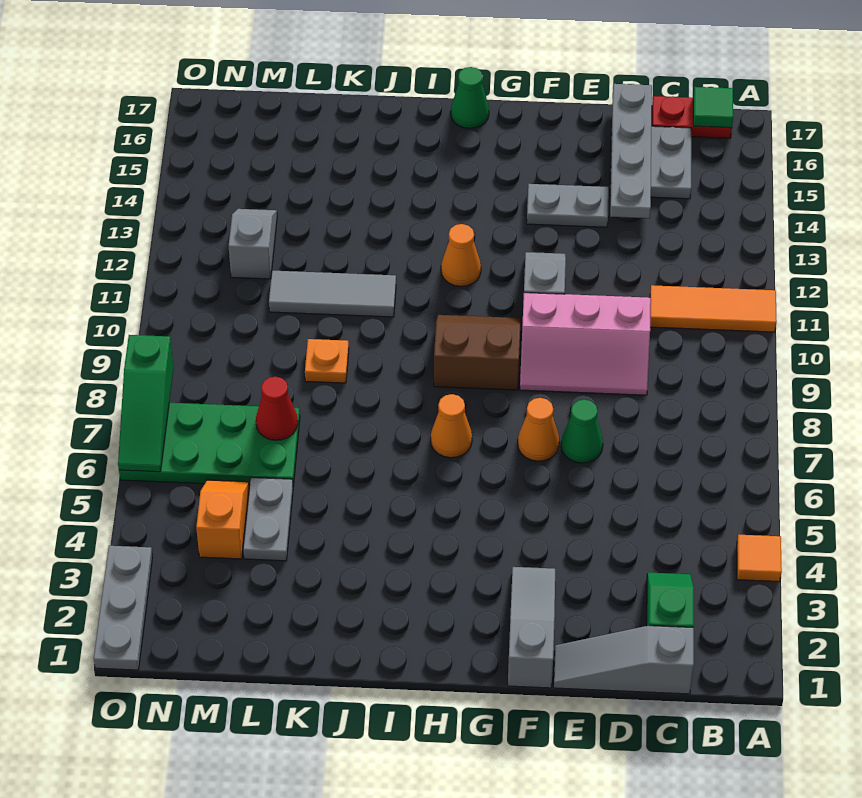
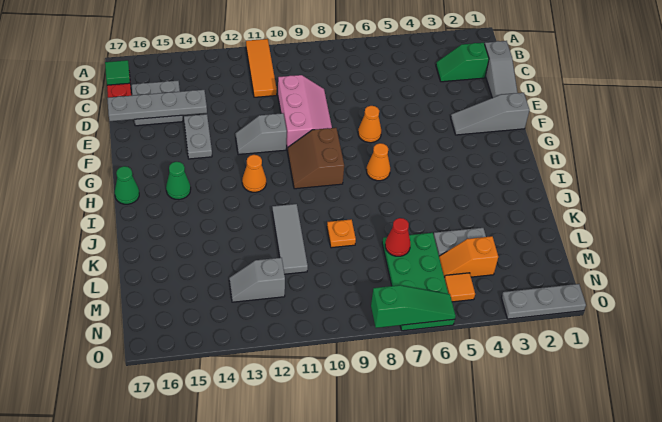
orange 1x1 tile [737,535,782,582] -> orange 1x1 tile moved to [444,273,475,302]
green 1x1 cone [561,400,603,463] -> green 1x1 cone moved to [166,162,191,200]

